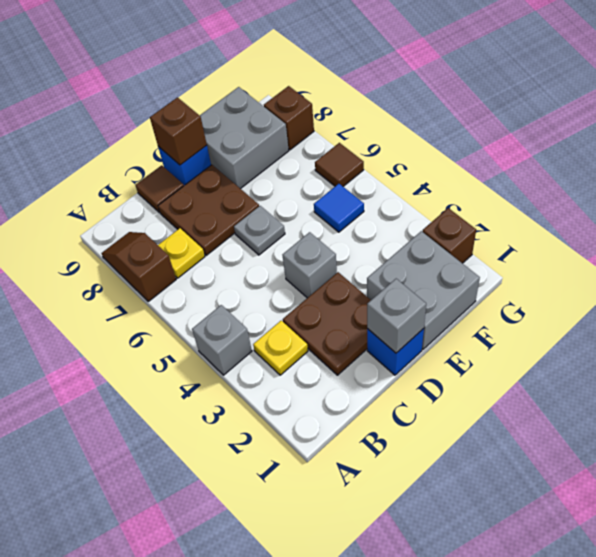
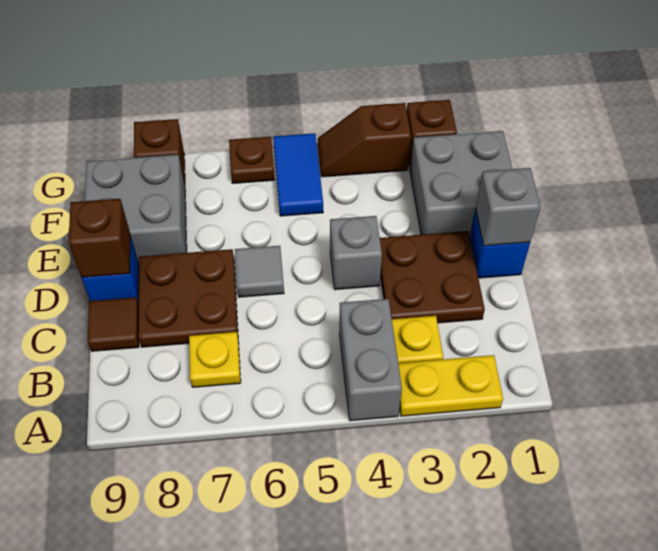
none -> yellow 1x2 plate [398,355,503,416]
grey 1x1 brick [192,305,252,375] -> grey 1x2 brick [339,299,402,421]
brown 1x2 slope [101,232,176,302] -> brown 1x2 slope moved to [318,103,411,177]
grey 1x1 plate [234,206,285,255] -> grey 1x1 tile [235,246,284,297]
blue 1x1 tile [314,184,364,232] -> blue 1x2 tile [273,133,323,216]
brown 1x1 tile [315,143,364,186] -> brown 1x1 plate [229,137,275,183]

